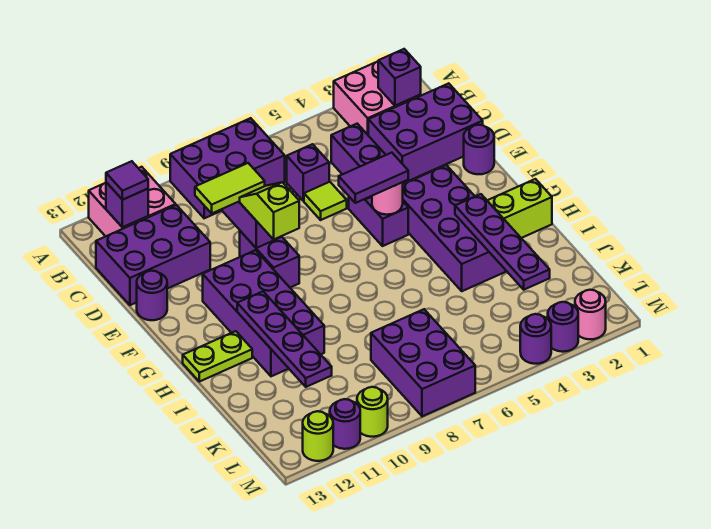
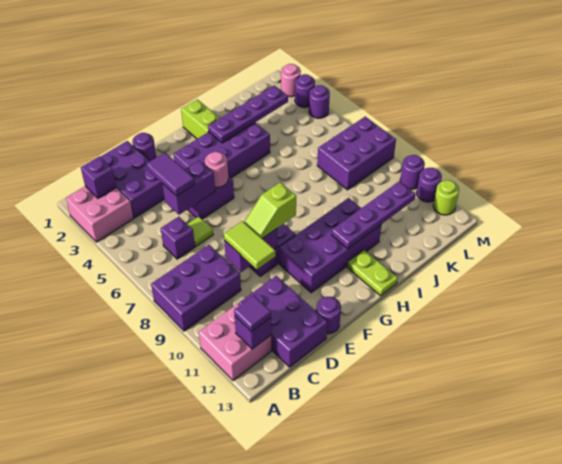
purple 2x3 brick [170,118,285,218] -> purple 2x3 brick turned to [151,245,241,331]
purple 1x2 tile [339,153,408,203] -> purple 1x2 tile moved to [147,153,195,196]
lime 1x1 round brick [357,387,388,437] -> purple 1x1 round brick [400,155,425,189]

